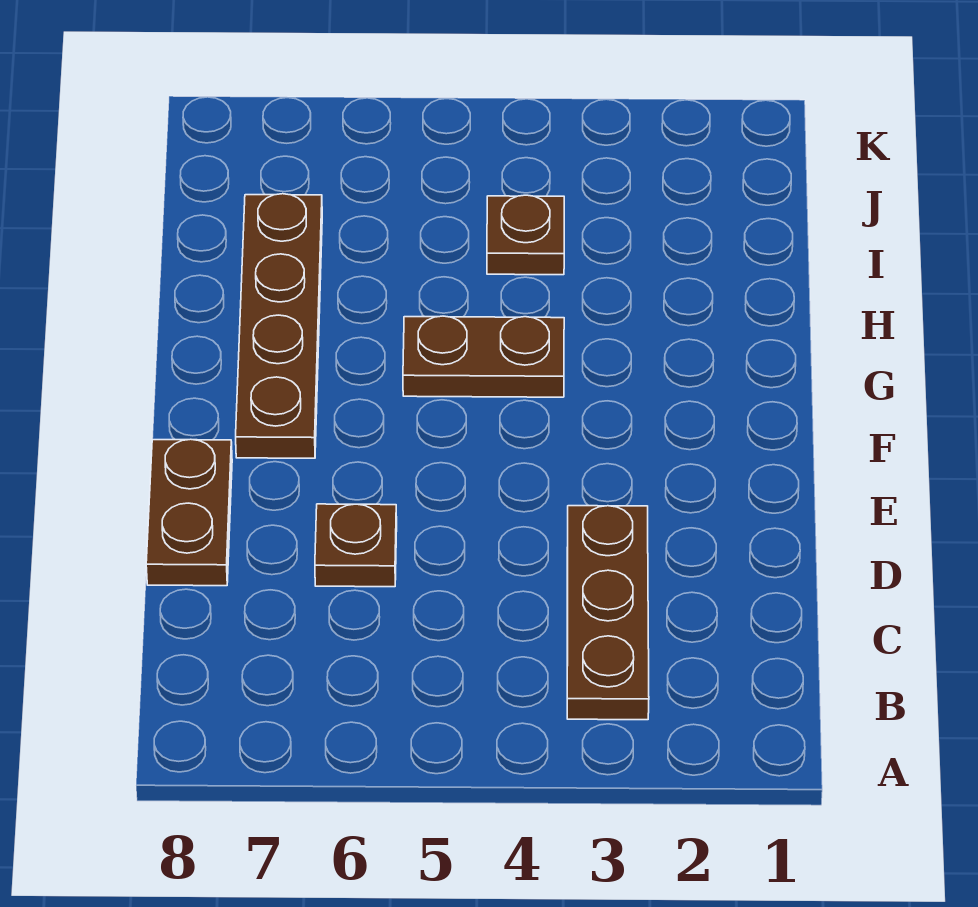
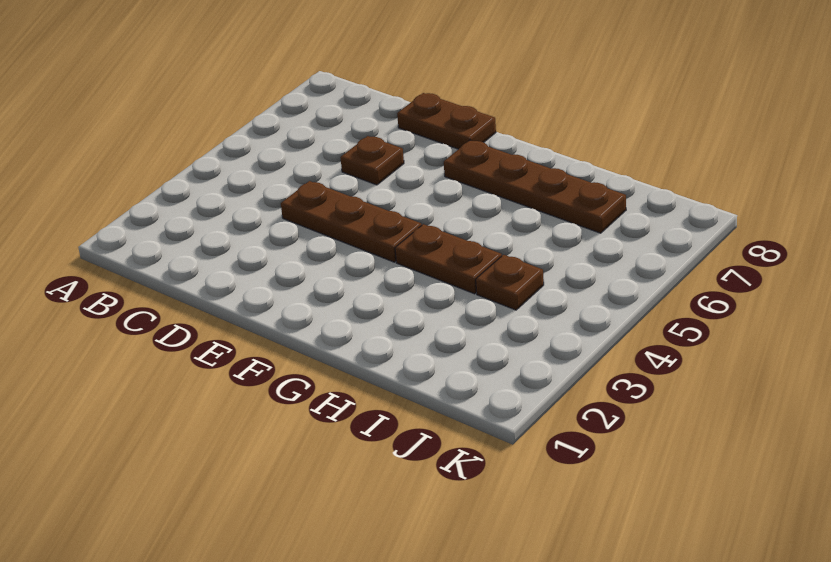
brown 1x3 plate [567,506,649,720] -> brown 1x3 plate moved to [281,181,422,262]
brown 1x2 plate [403,316,564,397] -> brown 1x2 plate turned to [395,224,502,294]

